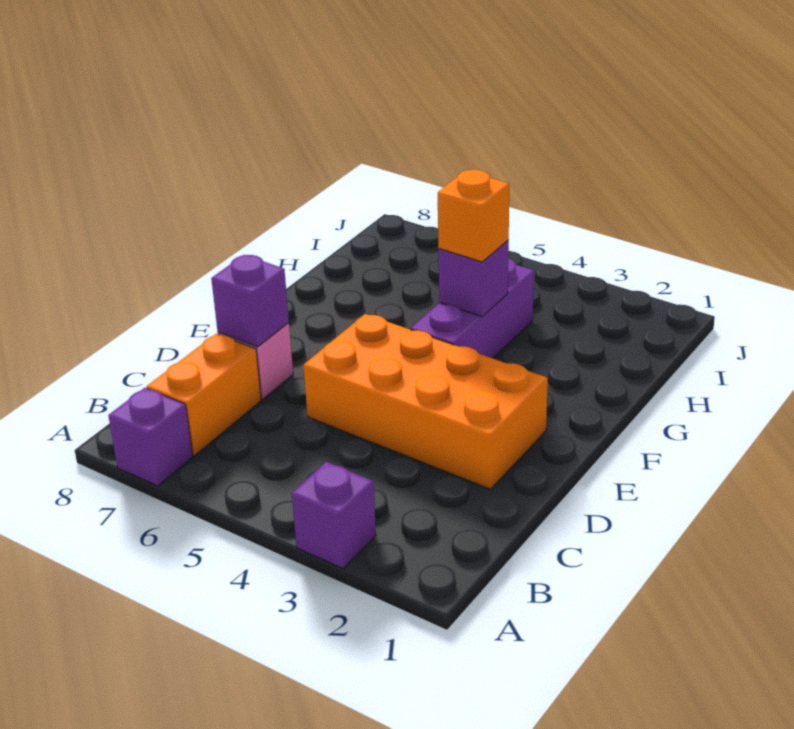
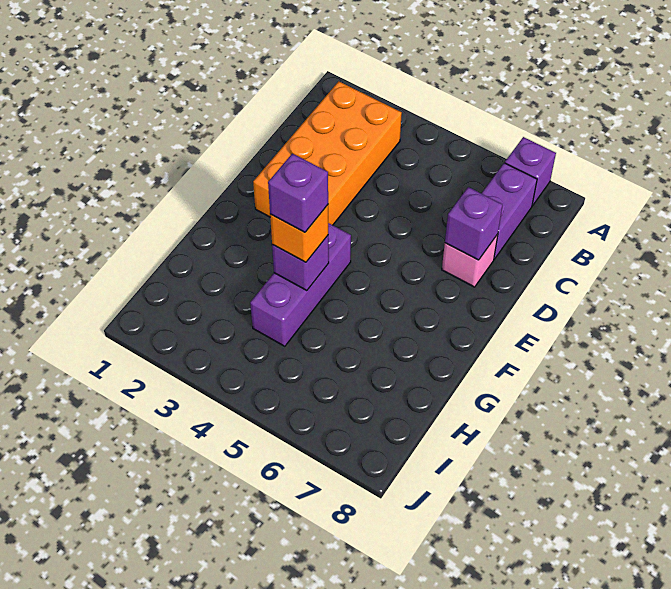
purple 1x1 brick [292,462,376,568] -> purple 1x1 brick moved to [268,154,328,232]
orange 1x2 brick [147,334,261,456] -> purple 1x2 brick [481,163,537,259]
orange 2x4 brick [303,314,548,489] -> orange 2x4 brick turned to [253,81,402,225]

